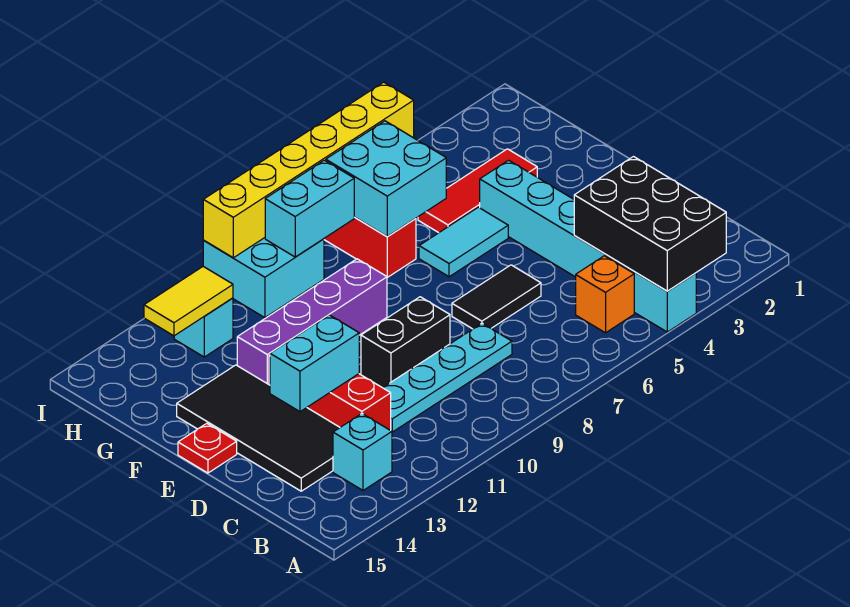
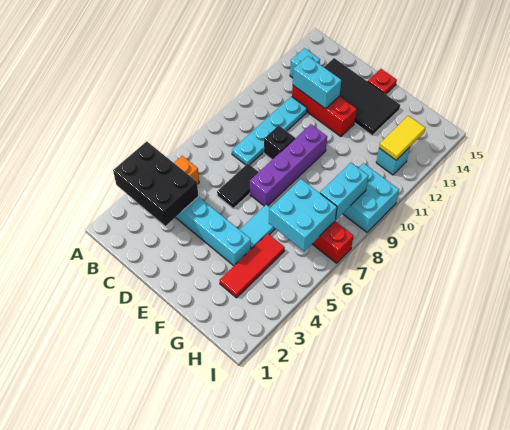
black 1x2 brick [361,297,450,388] -> black 1x1 brick [264,125,295,159]
cyan 1x2 brick [270,315,359,412] -> cyan 1x2 brick turned to [293,56,341,109]
purple 1x4 brick [237,259,387,384] -> purple 1x4 brick moved to [250,124,327,206]
yellow 1x6 brick [203,82,414,258] -> none

